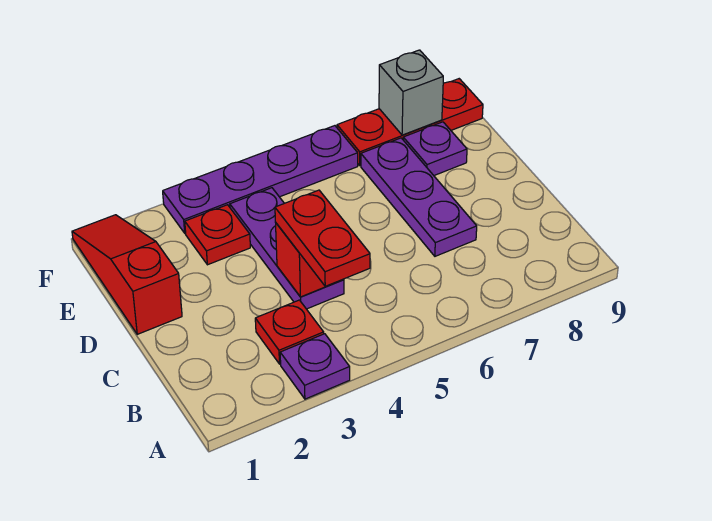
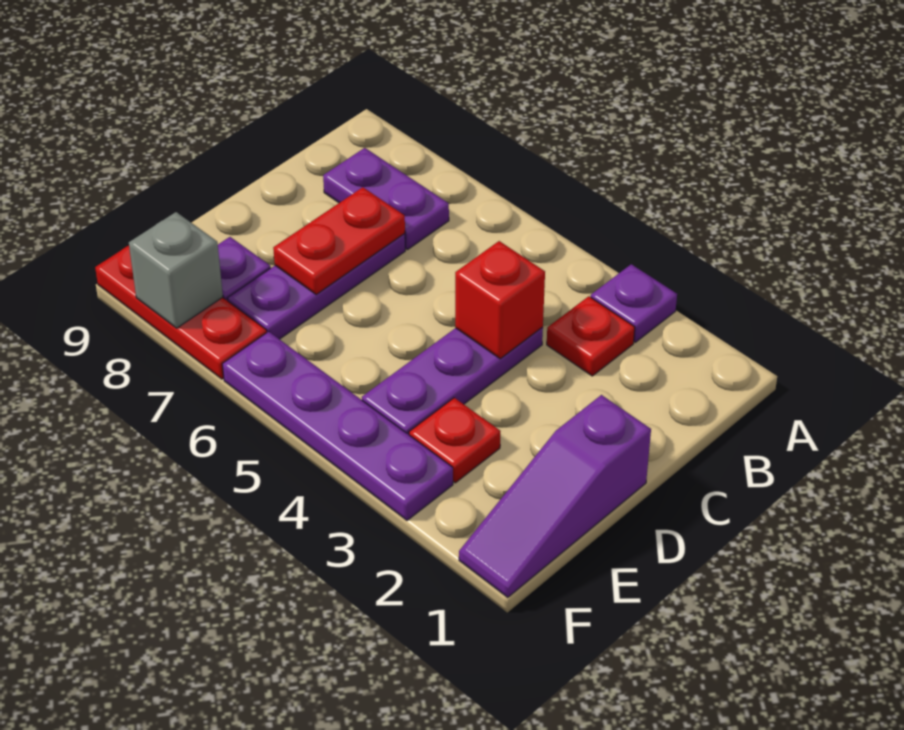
red 1x2 plate [275,190,370,286] -> red 1x2 plate moved to [273,187,405,294]
none -> purple 1x2 plate [323,148,449,250]
red 1x3 slope [72,215,182,334] -> purple 1x3 slope [459,395,651,597]

